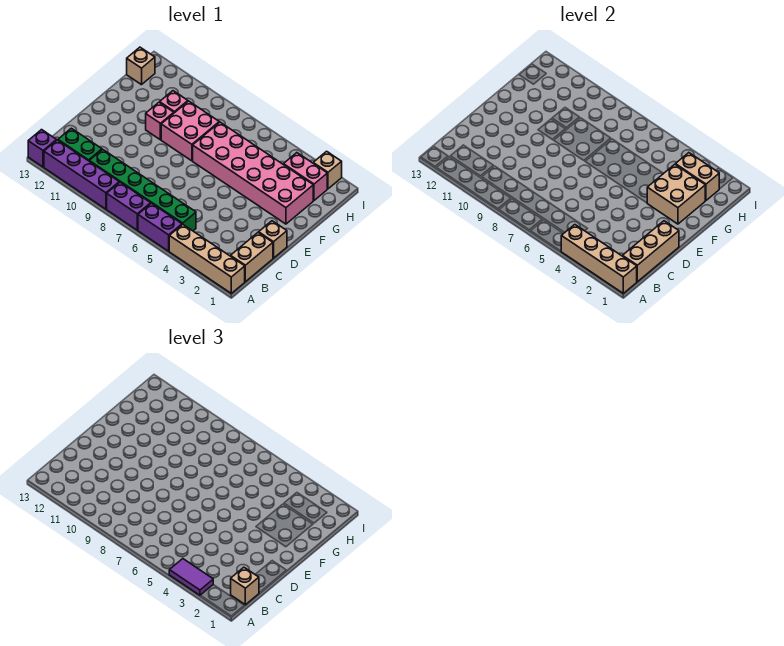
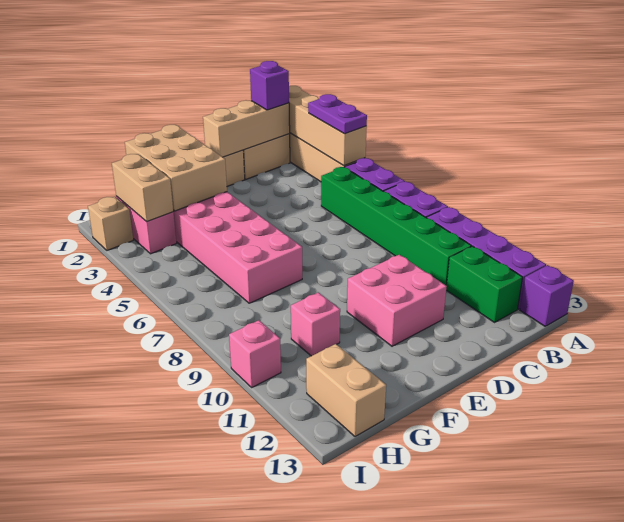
purple 1x2 tile [169,559,213,595] -> purple 1x2 plate [308,94,367,134]
tan 1x1 brick [231,567,259,605] -> purple 1x1 brick [250,61,289,110]
tan 2x2 brick [647,164,705,224] -> tan 2x3 brick [125,125,227,211]
pink 2x2 brick [161,101,219,161] -> pink 2x2 brick moved to [347,255,447,346]
pink 1x1 brick [146,102,174,140] -> pink 1x1 brick moved to [229,320,281,387]
tan 1x1 brick [127,47,155,85] -> tan 1x2 brick [306,344,386,437]

